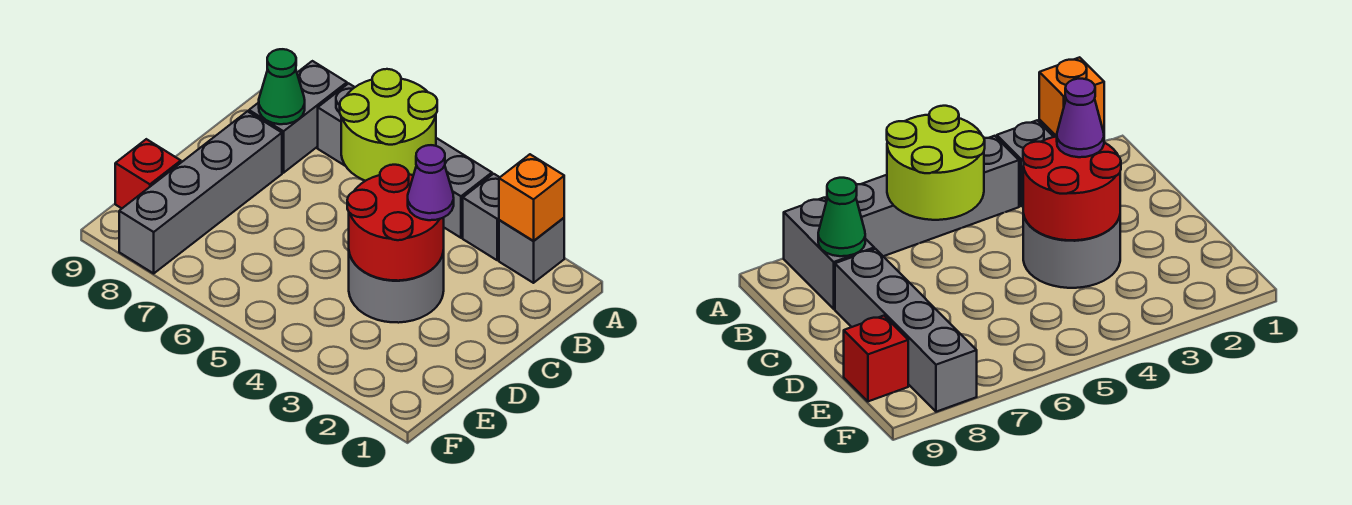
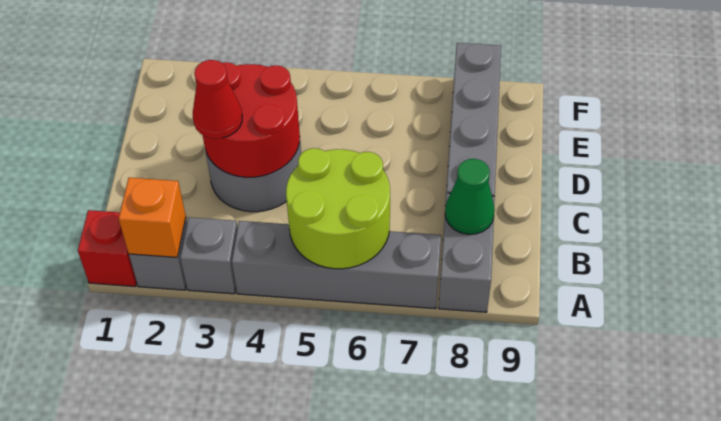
purple 1x1 cone [408,145,454,220] -> red 1x1 cone [193,60,242,139]
red 1x1 brick [115,139,181,208] -> red 1x1 brick moved to [78,210,137,287]

